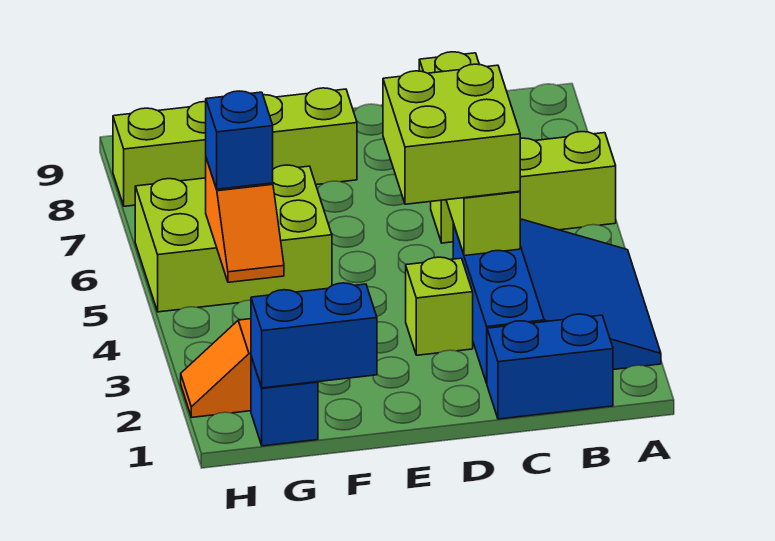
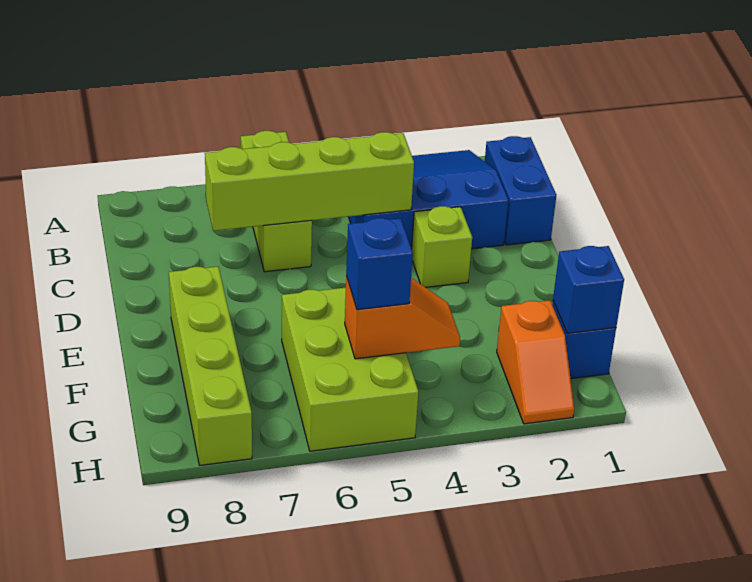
lime 2x2 brick [383,64,520,204] -> none
blue 1x2 brick [251,283,377,388] -> blue 1x1 brick [553,246,624,333]

